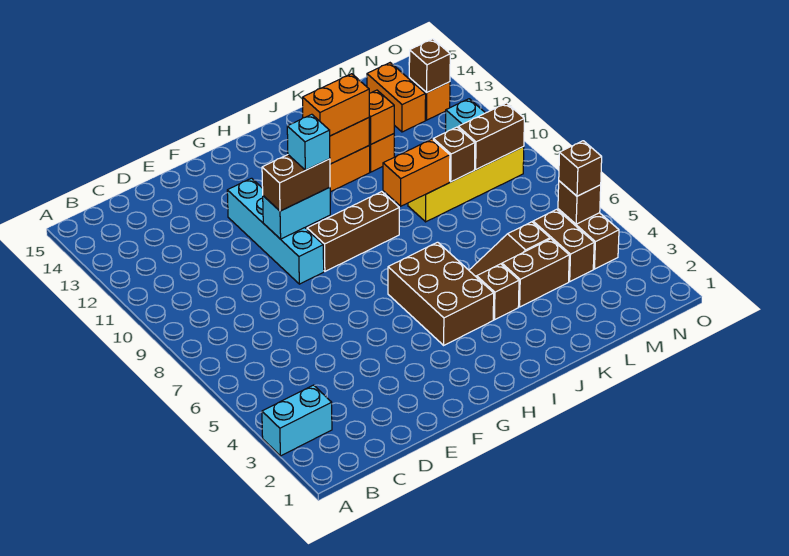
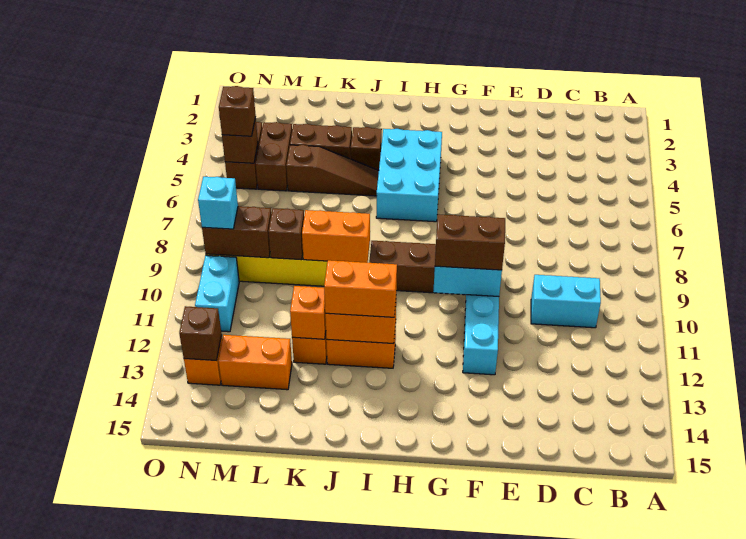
cyan 1x2 brick [262,385,332,456] -> cyan 1x2 brick moved to [531,275,601,328]
cyan 1x1 brick [287,114,330,170] -> cyan 1x1 brick moved to [198,177,238,229]
brown 2x3 brick [388,242,494,345] -> cyan 2x3 brick [376,129,442,222]
orange 1x2 brick [367,63,426,132] -> orange 1x2 brick turned to [218,335,292,390]

